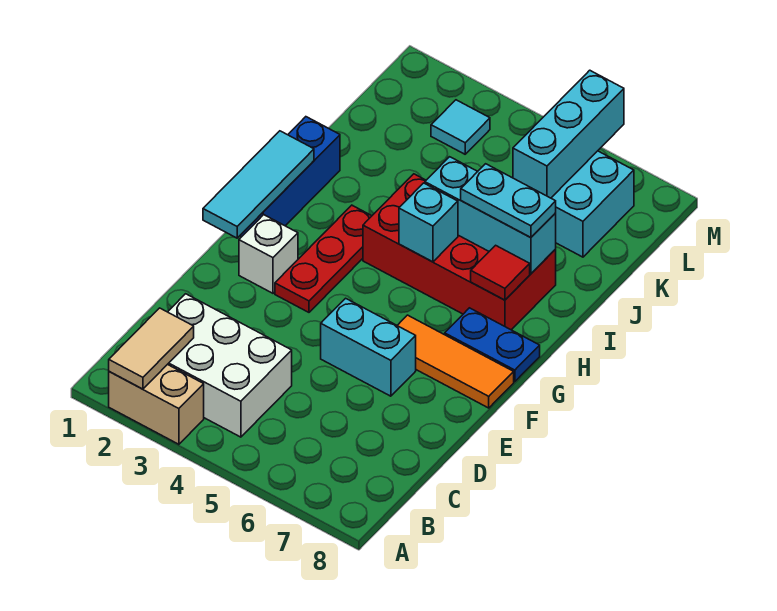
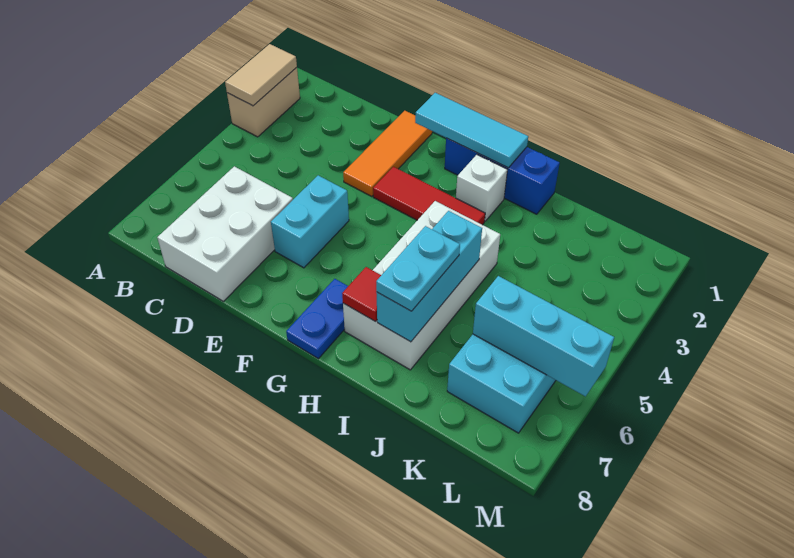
tan 1x2 tile [109,308,194,389] -> tan 1x2 tile turned to [225,44,297,106]
white 2x3 brick [168,294,292,437] -> white 2x3 brick moved to [157,166,293,301]
white 1x1 brick [239,215,298,293] -> white 1x1 brick moved to [456,155,507,221]
red 1x3 plate [275,205,371,312] -> red 1x3 tile [373,167,485,225]
orange 1x3 tile [397,315,514,408] -> orange 1x3 tile moved to [343,111,432,197]
red 2x4 brick [363,174,556,330] -> white 2x4 brick [343,201,500,370]
cyan 1x1 brick [399,183,458,262] -> none
cyan 1x1 tile [431,100,490,154] -> none

